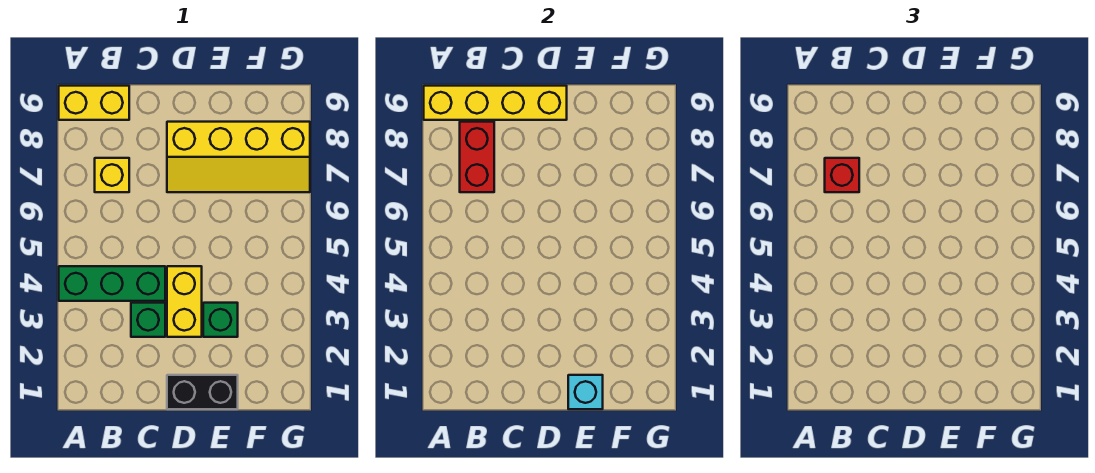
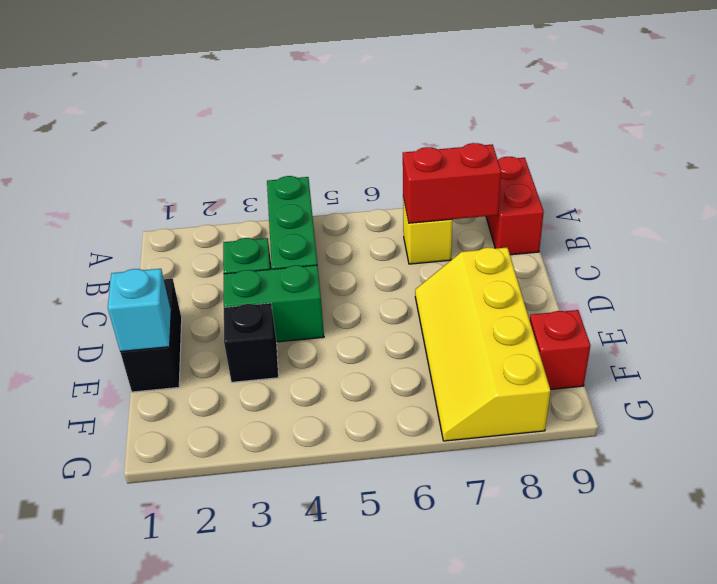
yellow 1x2 brick [59,86,129,120] -> red 1x2 brick [486,157,544,255]
yellow 1x4 brick [424,86,567,120] -> none
red 1x1 brick [825,158,859,192] -> red 1x1 brick moved to [530,310,591,389]
yellow 1x2 brick [167,266,202,337] -> green 1x2 brick [224,265,324,342]
green 1x1 brick [203,303,238,337] -> black 1x1 brick [224,303,278,382]

